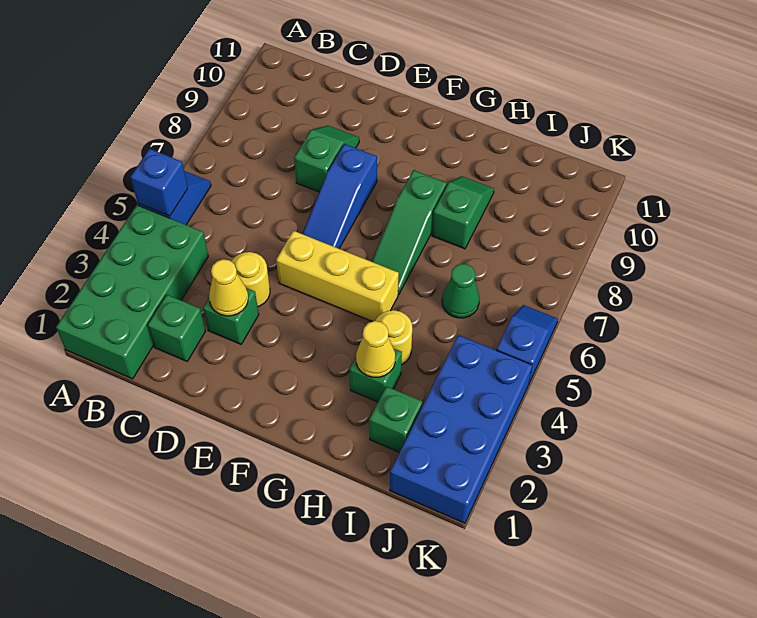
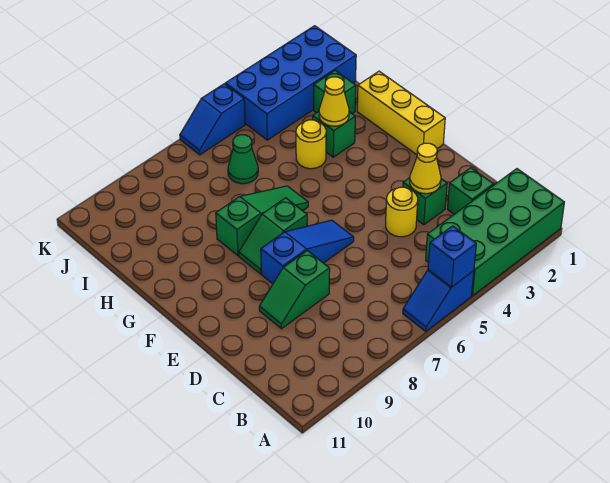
yellow 1x3 brick [276,231,399,322] -> yellow 1x3 brick moved to [357,71,445,155]
green 1x2 slope [432,176,494,249] -> green 1x2 slope moved to [239,198,307,274]

